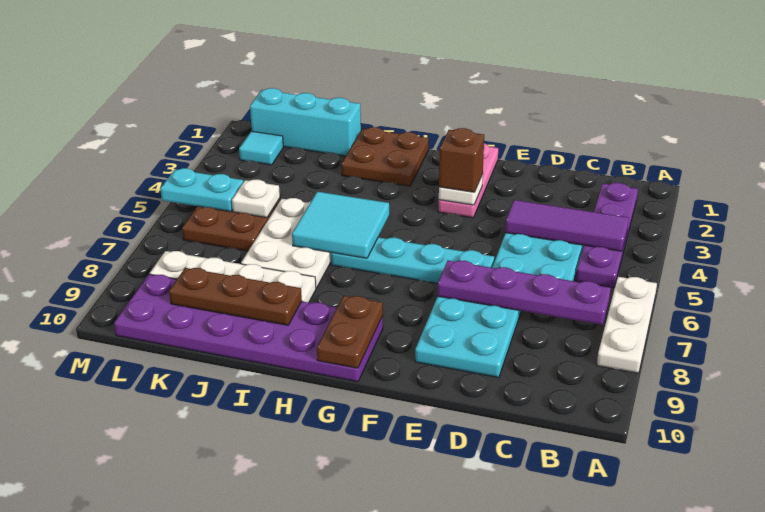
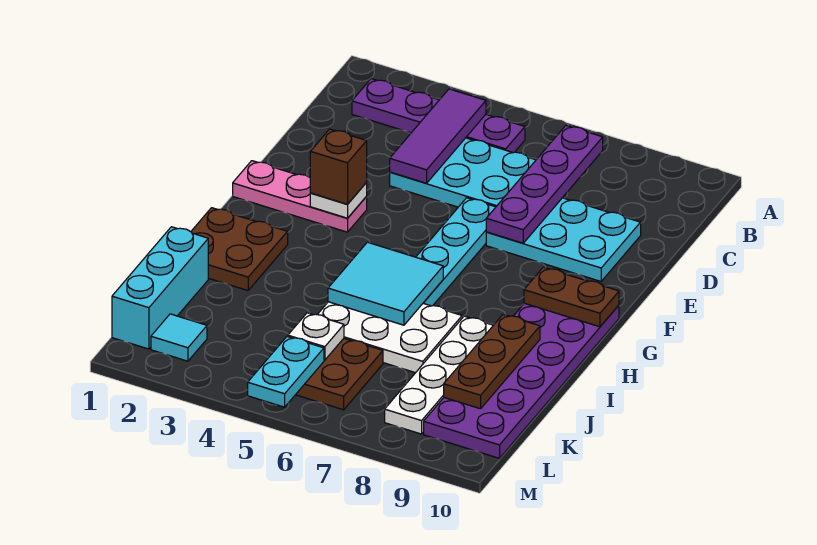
white 1x3 plate [597,277,657,373] -> none

